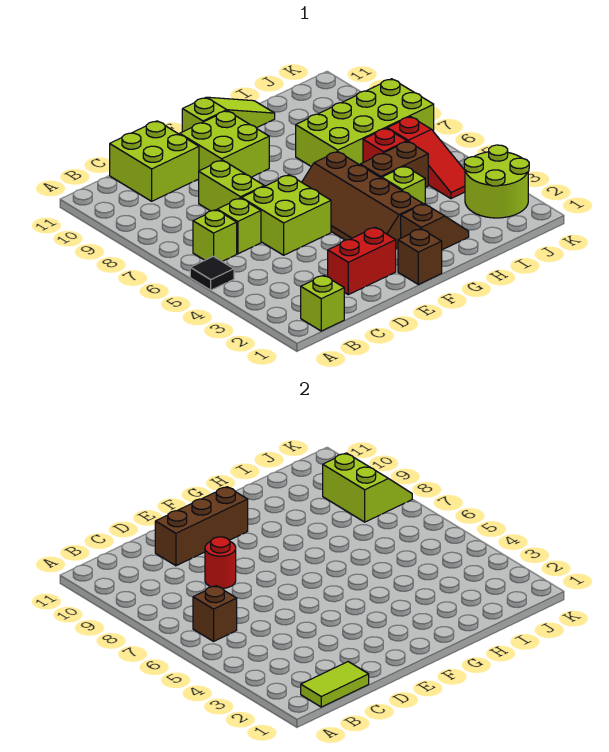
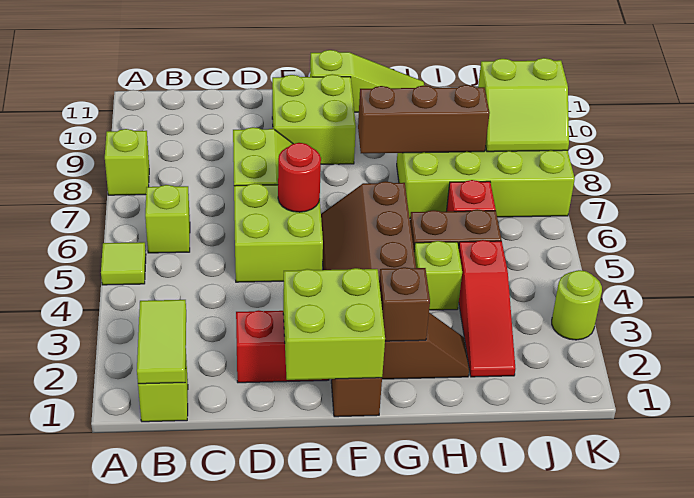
black 1x1 tile [190,256,234,290] -> lime 1x1 tile [101,242,146,285]
lime 1x2 tile [301,662,369,707] -> lime 1x2 tile turned to [137,300,186,384]
brown 1x1 brick [193,586,237,641] -> brown 1x1 brick moved to [379,267,430,341]
lime 1x1 brick [217,198,261,254] -> lime 1x1 brick moved to [105,129,149,195]
lime 2x2 brick [110,121,199,201] -> lime 2x2 brick moved to [283,268,385,380]
red 1x1 round brick [205,537,236,589] -> red 1x1 round brick moved to [278,143,321,212]
brown 1x3 brick [155,487,248,566] -> brown 1x3 brick moved to [358,85,490,153]
lime 2x2 round brick [464,145,529,218] -> lime 1x1 round brick [552,270,602,340]
red 1x3 slope [387,117,465,199] -> red 1x3 slope moved to [459,240,516,377]
lime 2x2 slope [323,453,412,522] -> lime 2x2 slope turned to [478,58,569,152]

